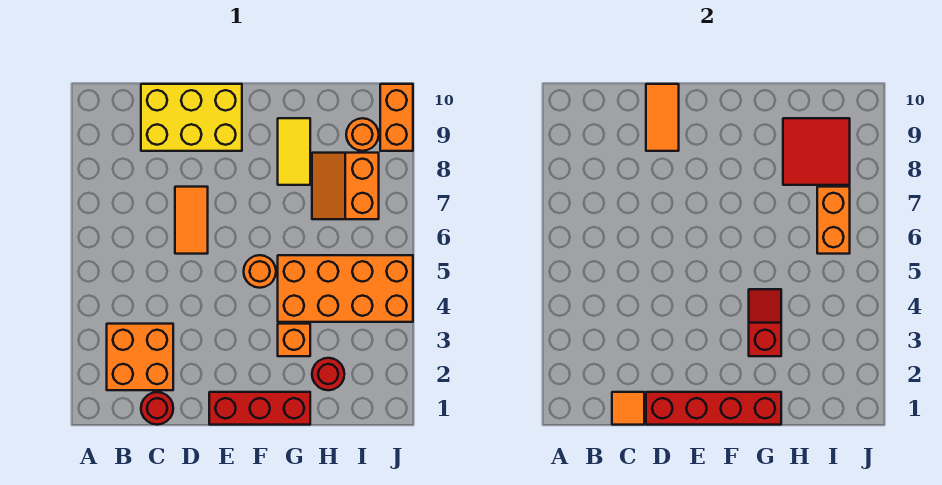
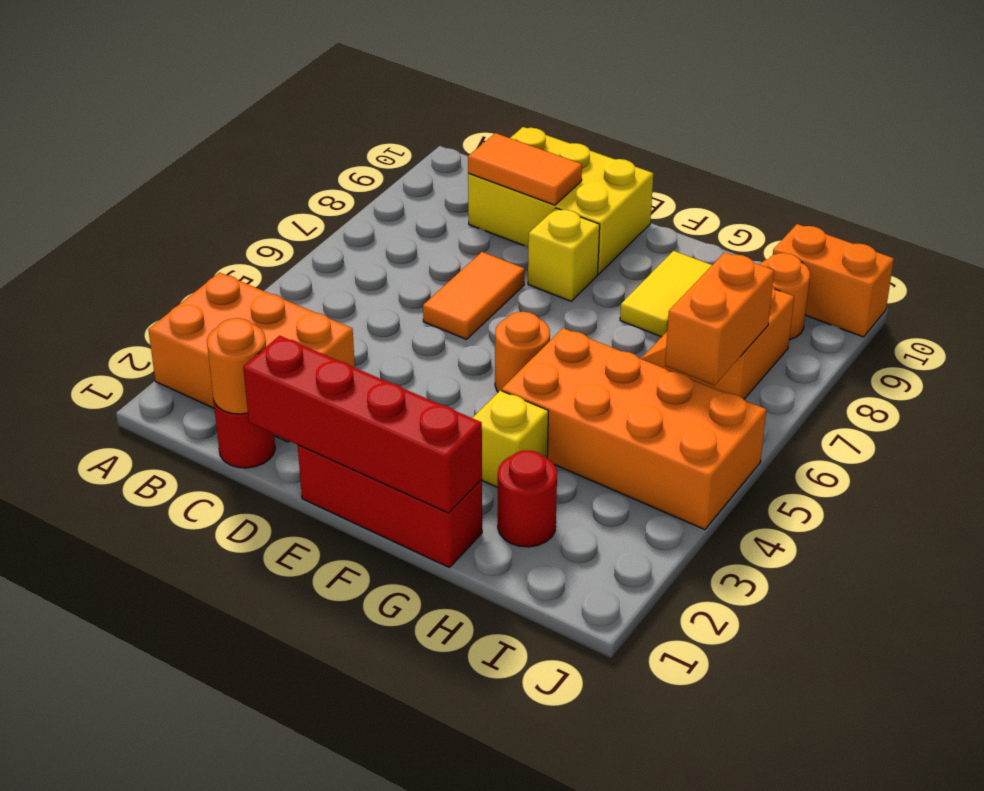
orange 2x2 brick [107,324,173,390] -> orange 2x3 brick [148,273,355,442]
orange 1x1 tile [612,392,644,425] -> orange 1x1 round brick [207,318,266,414]
orange 1x2 tile [646,84,679,151] -> orange 1x2 tile turned to [468,133,582,205]
none -> yellow 1x1 brick [528,208,600,301]
orange 1x1 brick [278,324,310,356] -> yellow 1x1 brick [473,390,549,487]
red 1x2 slope [749,289,781,356] -> none
red 2x2 tile [783,118,850,185] -> none
orange 1x2 brick [380,84,413,151] -> orange 1x2 brick turned to [773,224,894,337]

